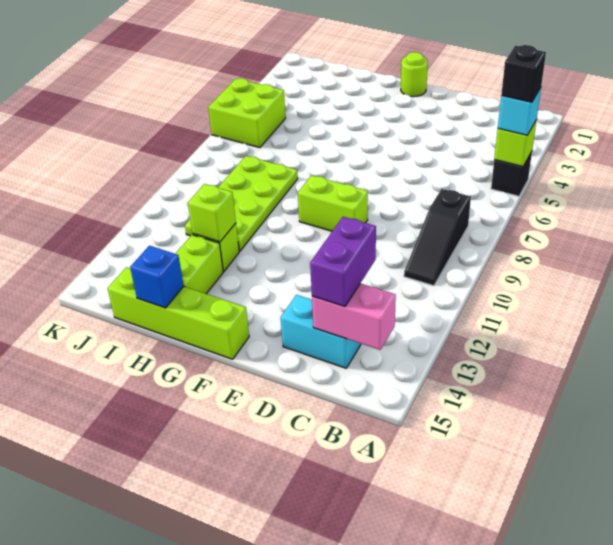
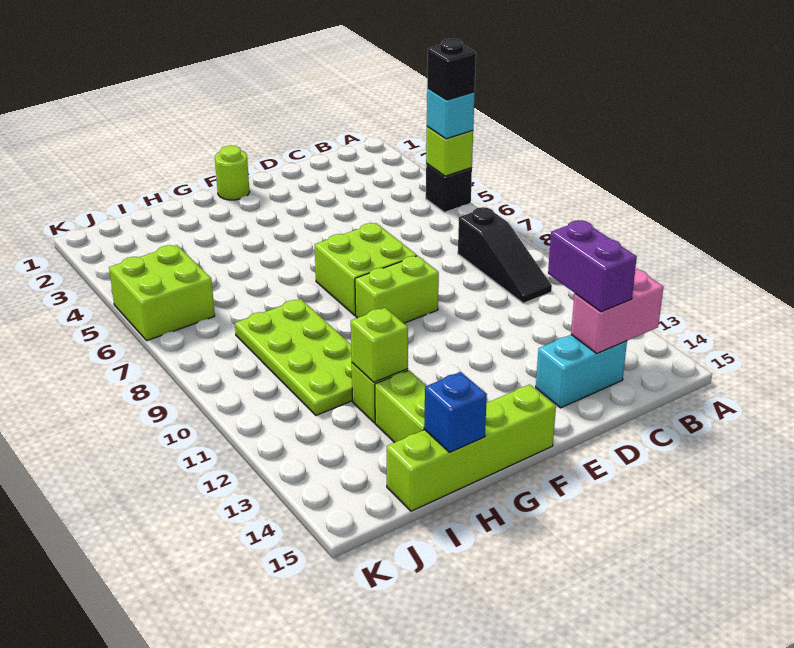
none -> lime 2x2 brick [315,223,417,315]

